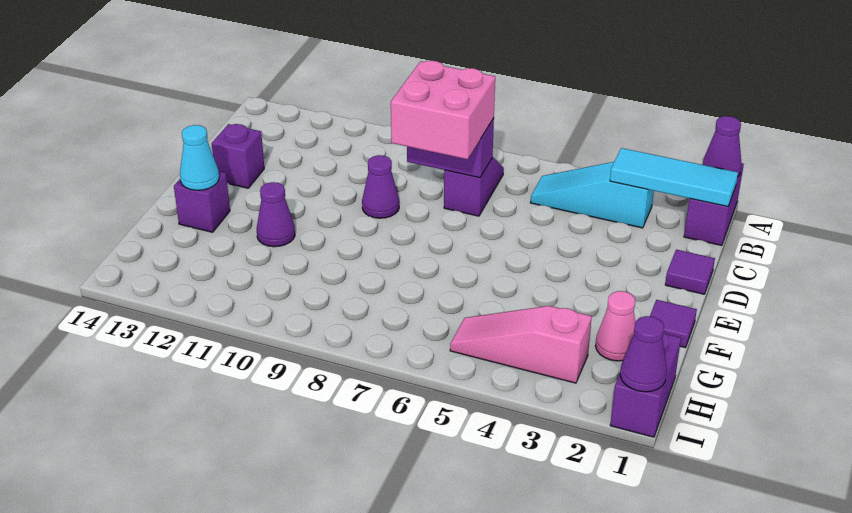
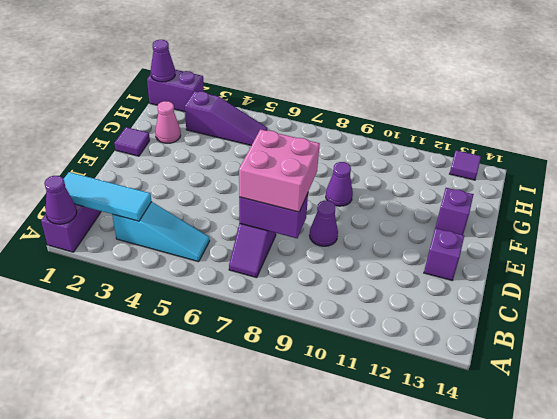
purple 1x1 tile [665,250,715,294] -> purple 1x1 tile moved to [450,150,481,180]
purple 1x1 cone [257,182,295,247] -> purple 1x1 cone moved to [326,162,353,206]
cyan 1x1 cone [180,125,219,190] -> none
purple 1x2 brick [610,333,681,437] -> purple 1x2 brick turned to [147,70,204,112]
pink 1x3 slope [450,306,592,383] -> purple 1x3 slope [185,91,267,146]

